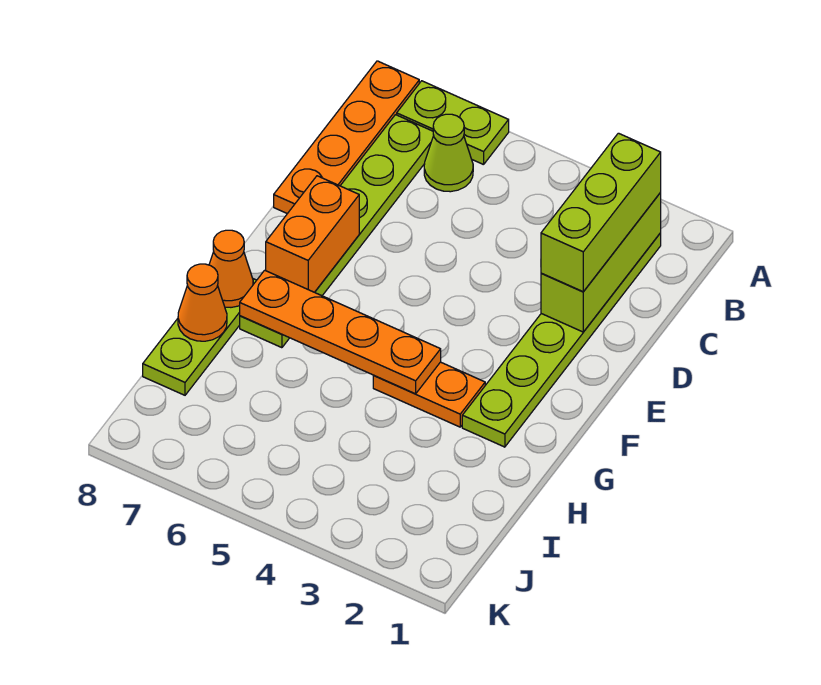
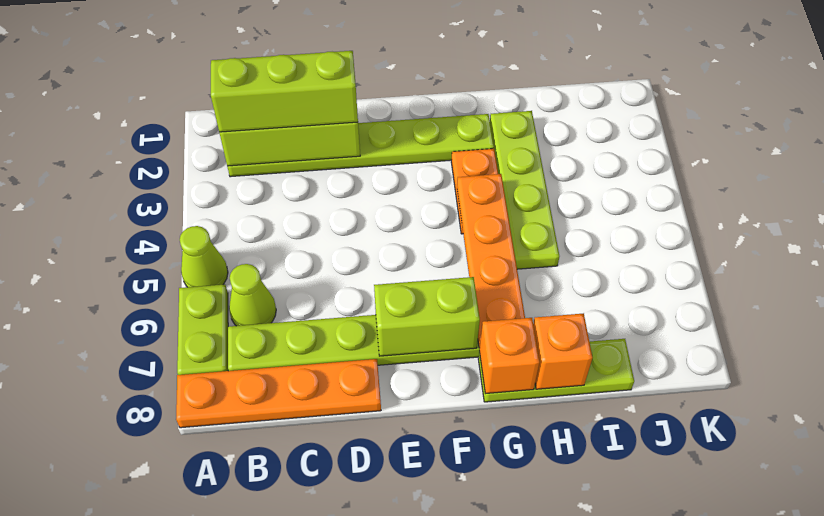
none -> lime 1x1 cone [180,226,228,287]
orange 1x2 brick [266,176,359,292] -> lime 1x2 brick [374,277,480,356]
orange 1x1 cone [209,230,253,307] -> orange 1x1 brick [479,318,540,394]
none -> lime 1x4 plate [490,111,559,269]
orange 1x1 cone [178,264,227,341] -> orange 1x1 brick [533,313,593,389]

